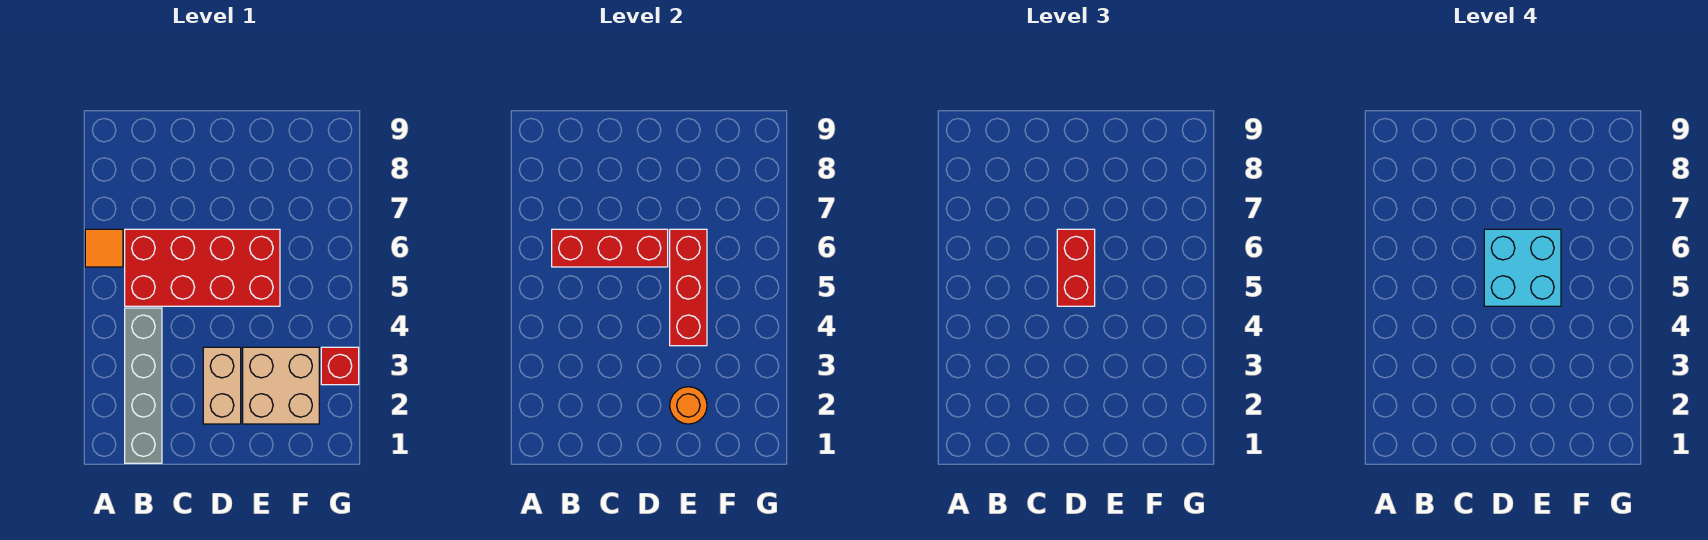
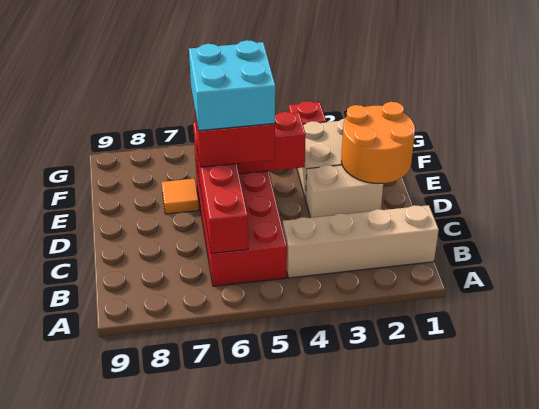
orange 1x1 tile [85,229,123,267] -> orange 1x1 tile moved to [162,179,199,214]
grey 1x4 brick [125,308,162,463] -> tan 1x4 brick [283,205,439,278]
orange 1x1 round brick [670,387,707,424] -> orange 2x2 round brick [341,102,415,184]

